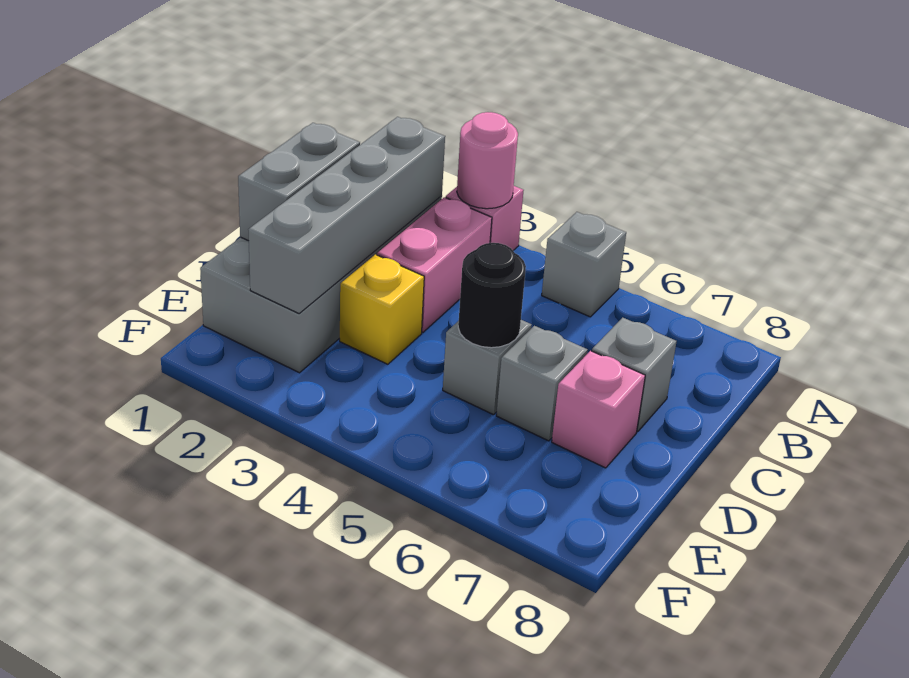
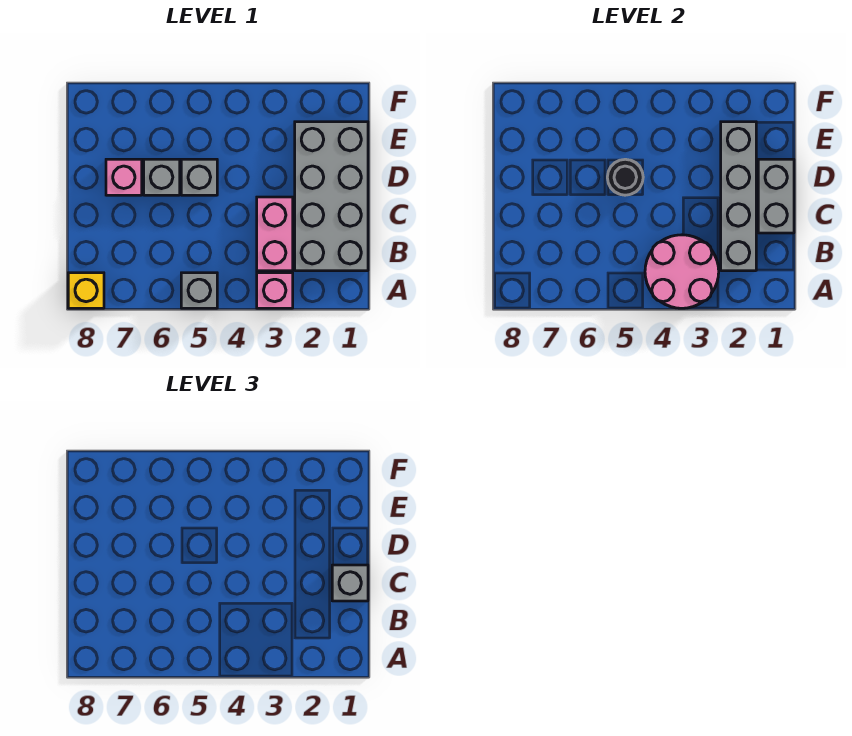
pink 1x1 round brick [457,112,518,209] -> pink 2x2 round brick [645,235,719,308]
grey 1x1 brick [592,318,677,432] -> grey 1x1 brick moved to [332,565,368,601]
yellow 1x1 brick [340,255,424,364] -> yellow 1x1 brick moved to [68,273,104,308]

